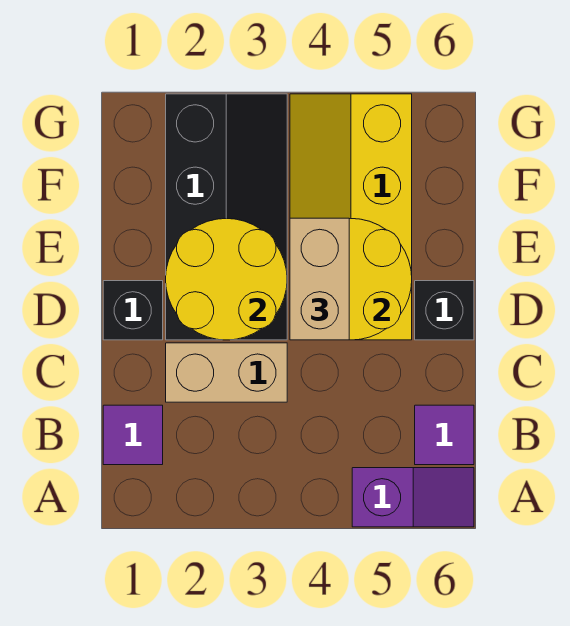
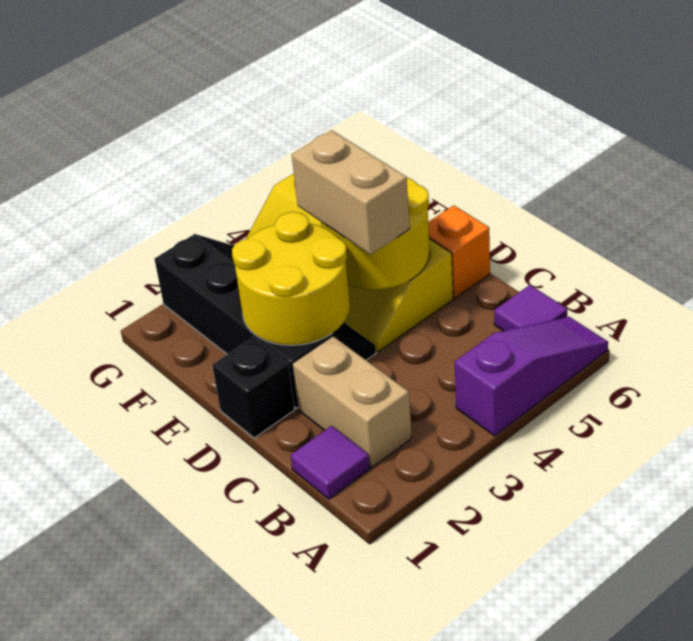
purple 1x2 slope [352,468,474,527] -> purple 1x3 slope [455,317,608,436]
tan 1x2 brick [166,343,287,402] -> tan 1x2 brick turned to [292,336,412,467]
black 1x1 brick [415,281,474,340] -> orange 1x1 brick [428,205,490,298]

